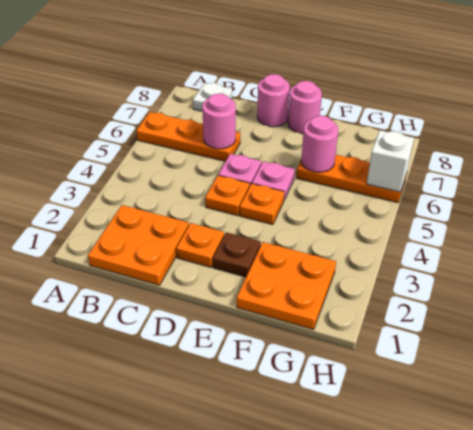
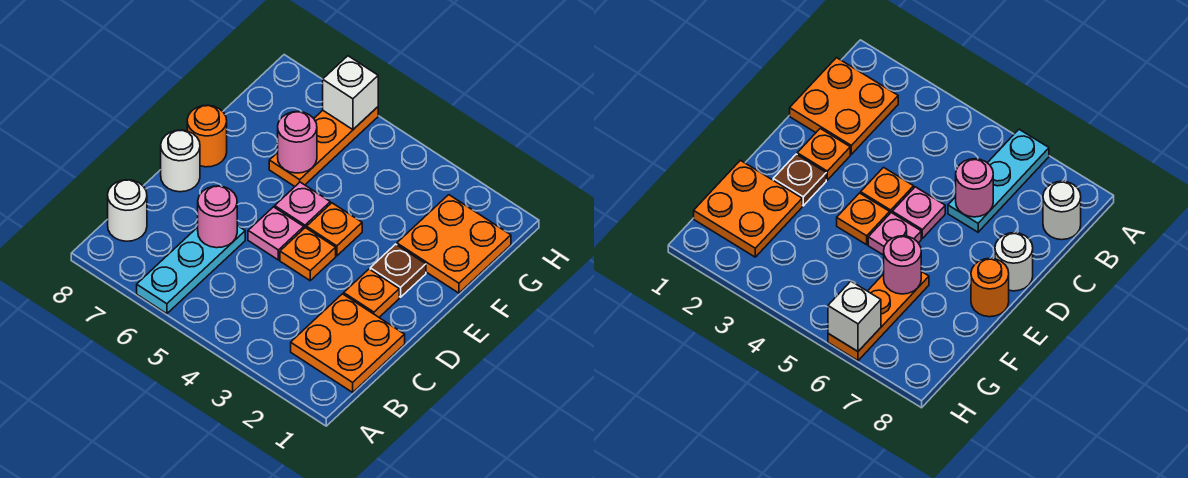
orange 1x3 plate [136,112,240,161] -> cyan 1x3 plate [137,226,245,314]
white 1x1 plate [193,83,232,111] -> white 1x1 round brick [108,180,147,241]
pink 1x1 round brick [257,74,290,127] -> white 1x1 round brick [161,130,200,192]
pink 1x1 round brick [288,81,322,134] -> orange 1x1 round brick [187,105,227,167]

